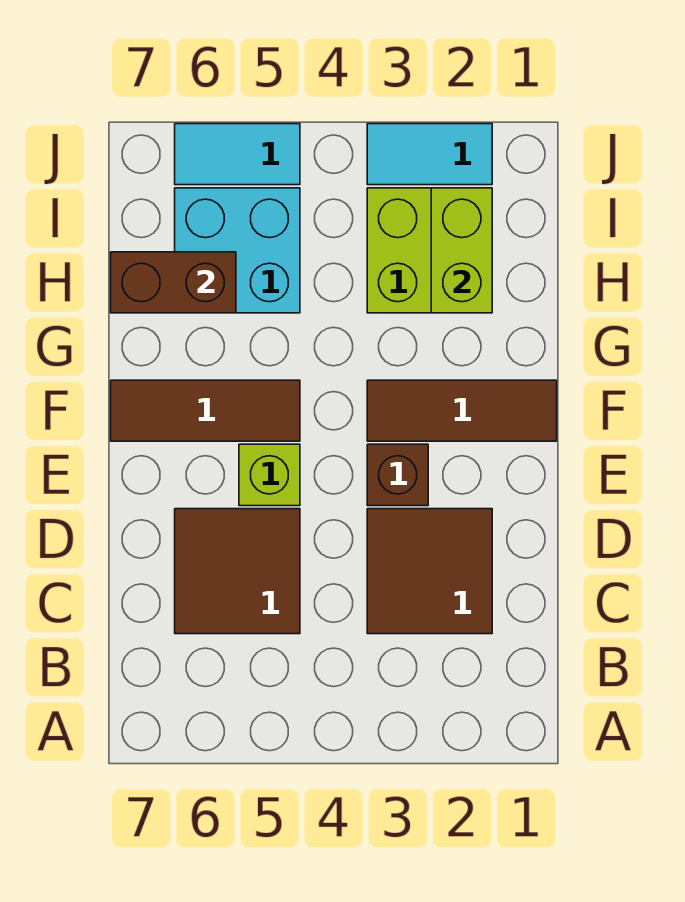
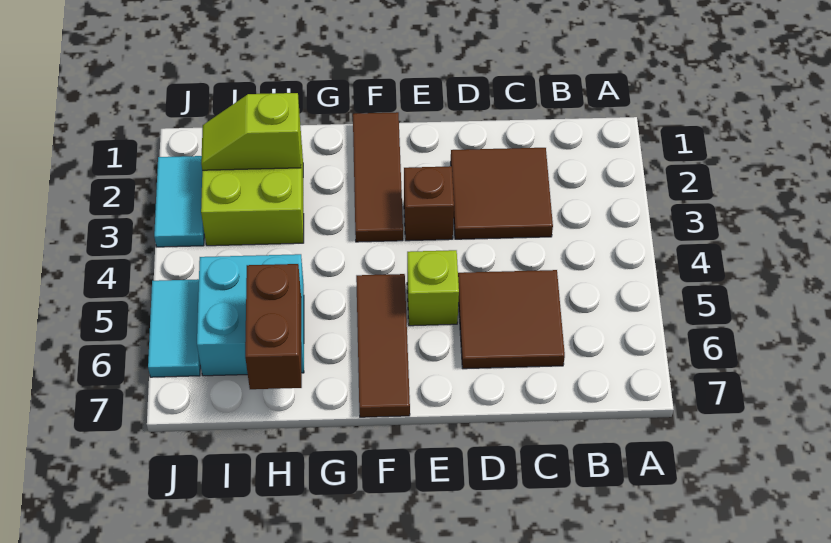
lime 1x2 brick [431,188,492,313] -> lime 1x2 slope [201,93,301,170]

